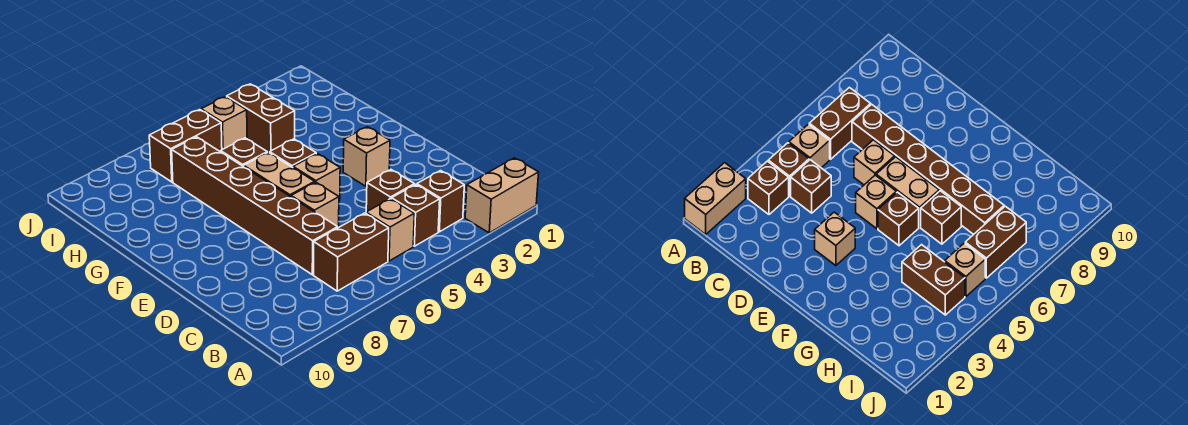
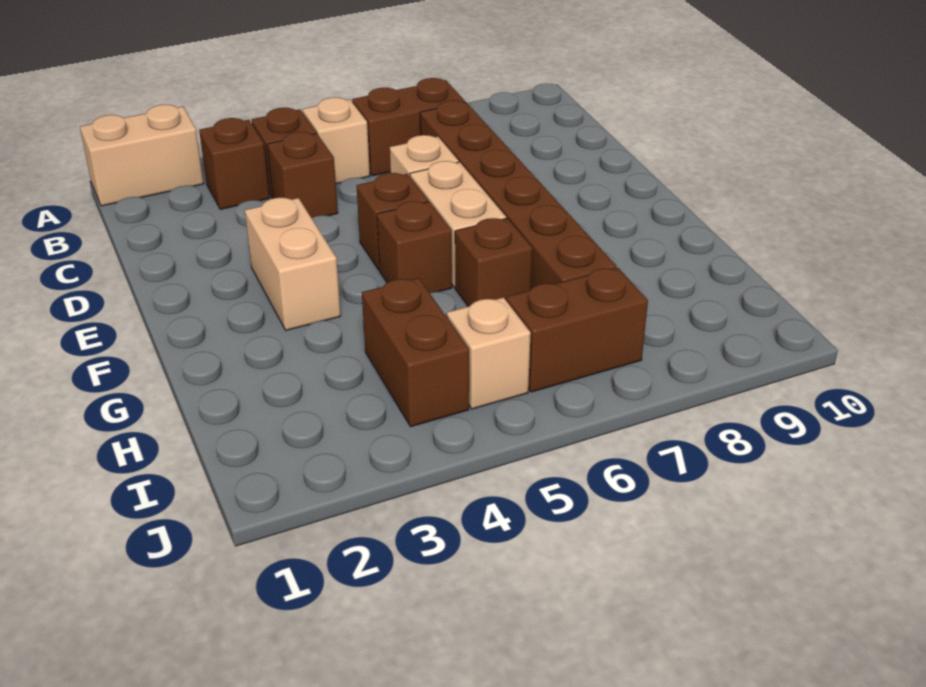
tan 1x1 brick [343,127,390,186] -> tan 1x2 brick [245,198,341,330]
tan 1x1 brick [293,154,340,201] -> brown 1x1 brick [357,173,428,270]

